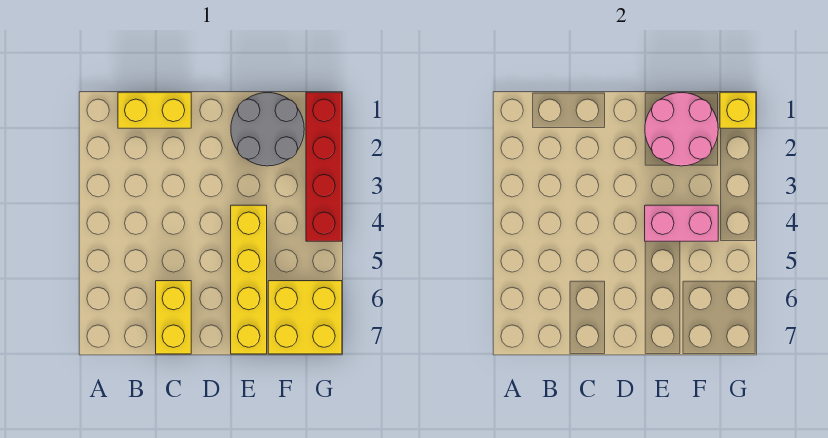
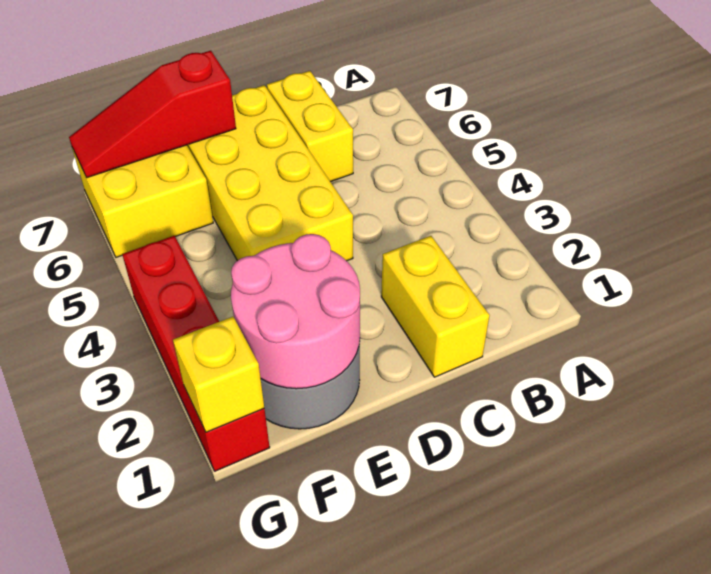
yellow 1x2 brick [118,92,191,128] -> yellow 1x2 brick turned to [381,236,490,377]
yellow 1x4 brick [231,205,267,354] -> yellow 2x4 brick [187,85,353,261]
pink 1x2 brick [645,205,718,241] -> none
none -> red 1x3 slope [69,51,236,178]

